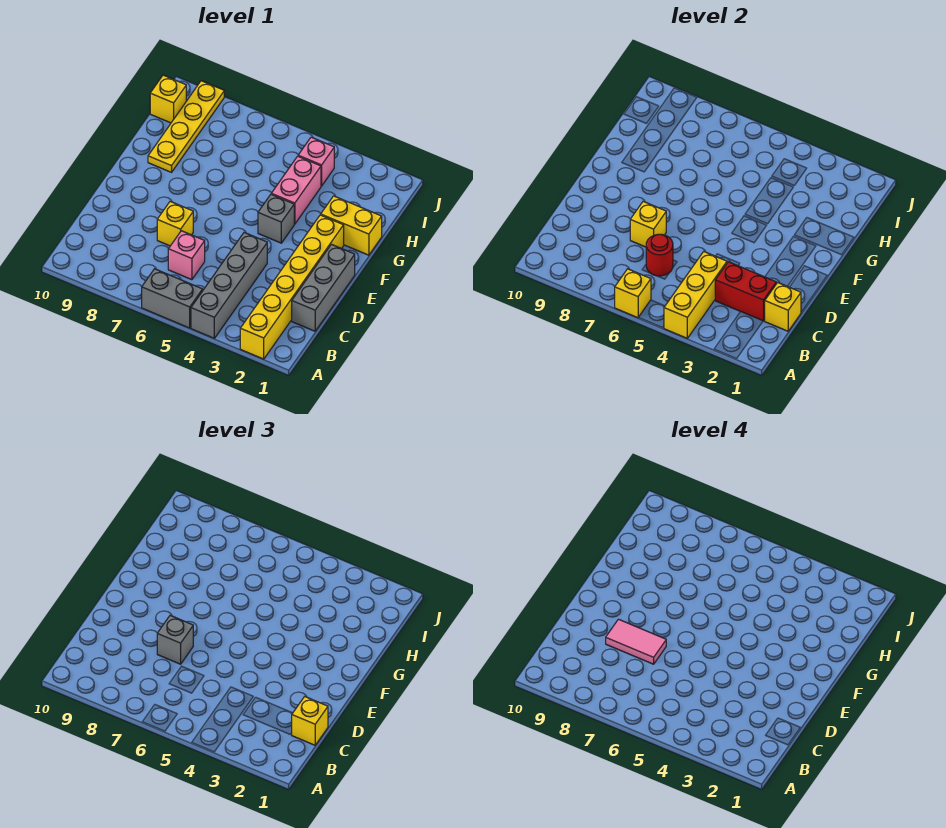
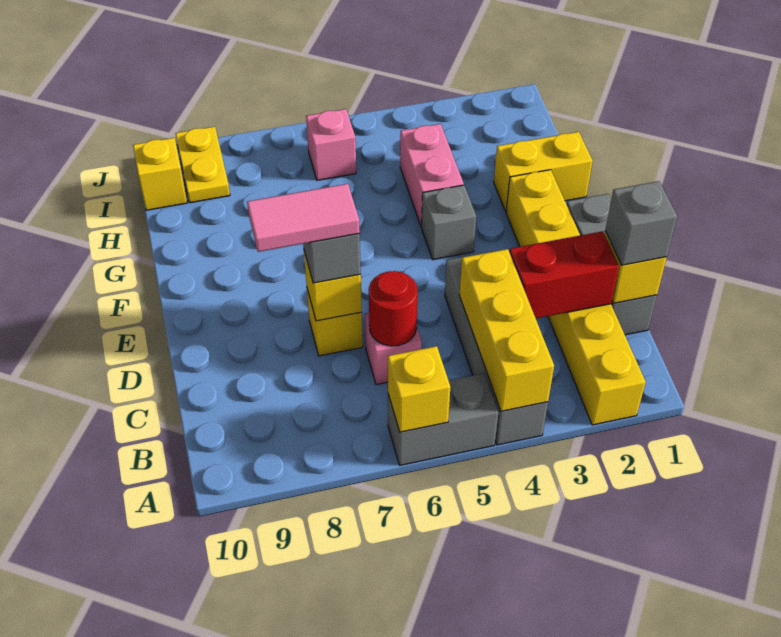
yellow 1x1 brick [292,697,328,745] -> grey 1x1 brick [605,181,677,265]
yellow 1x4 plate [148,81,224,172] -> yellow 1x2 plate [175,127,230,203]
pink 1x1 brick [298,137,334,186] -> pink 1x1 brick moved to [306,109,356,180]

